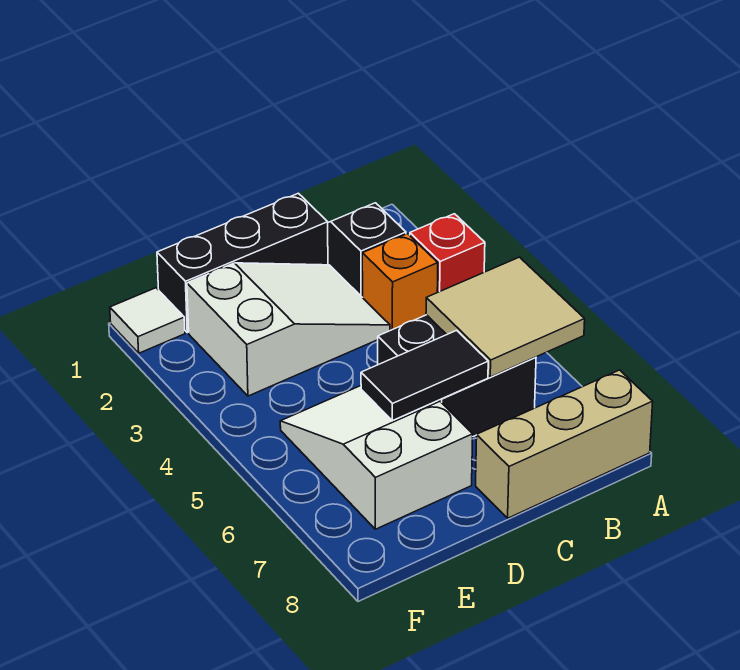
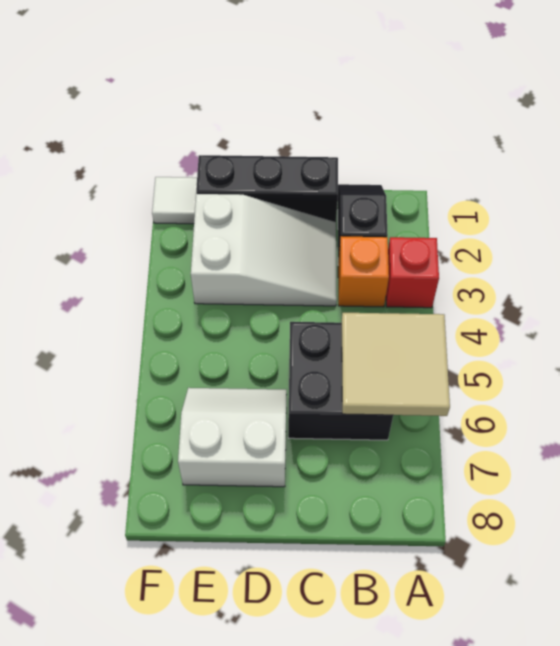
tan 1x3 brick [476,370,653,518] -> none
black 1x2 tile [361,330,488,421] -> none
white 2x3 slope [280,386,473,529] -> white 2x2 slope [178,388,287,487]

